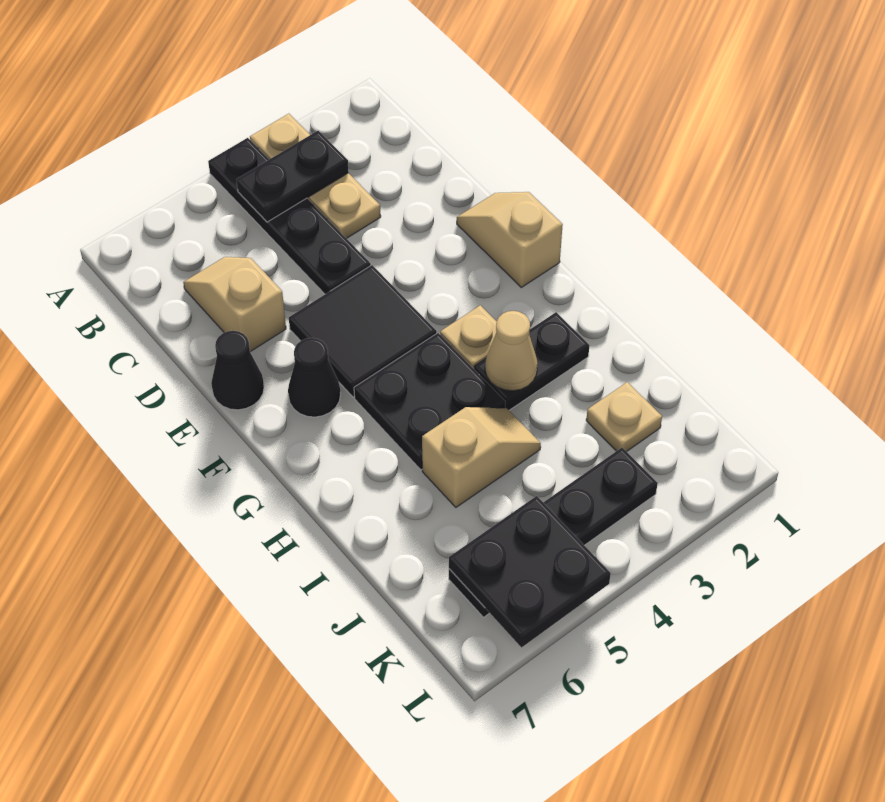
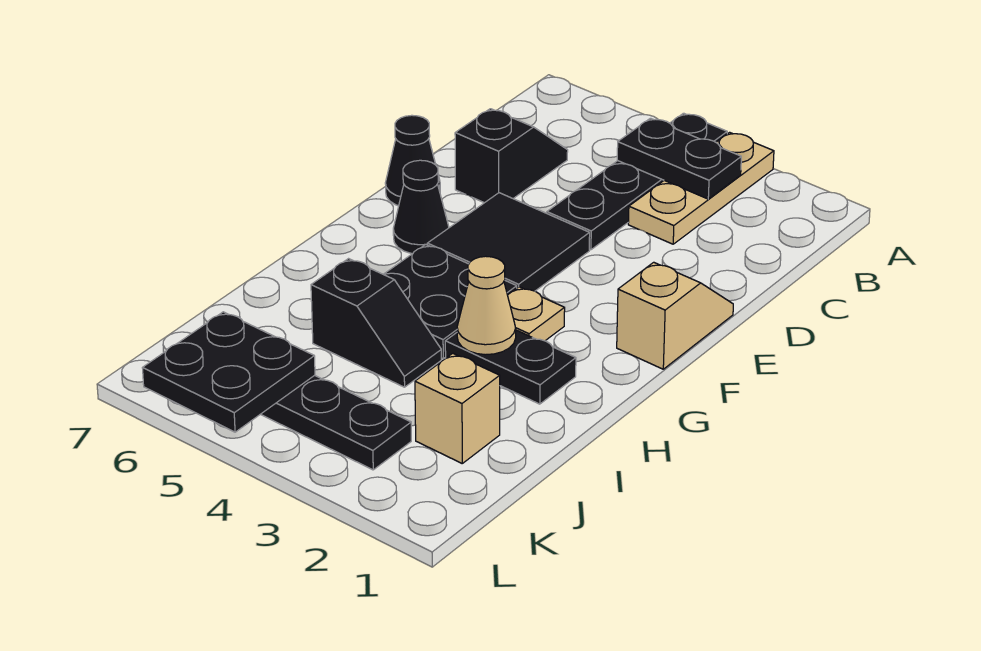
tan 1x2 slope [183,257,286,352] -> black 1x2 slope [455,109,568,203]
tan 1x2 slope [422,407,541,507] -> black 1x2 slope [311,259,441,387]
tan 1x1 plate [586,382,662,452] -> tan 1x1 brick [415,353,500,463]

